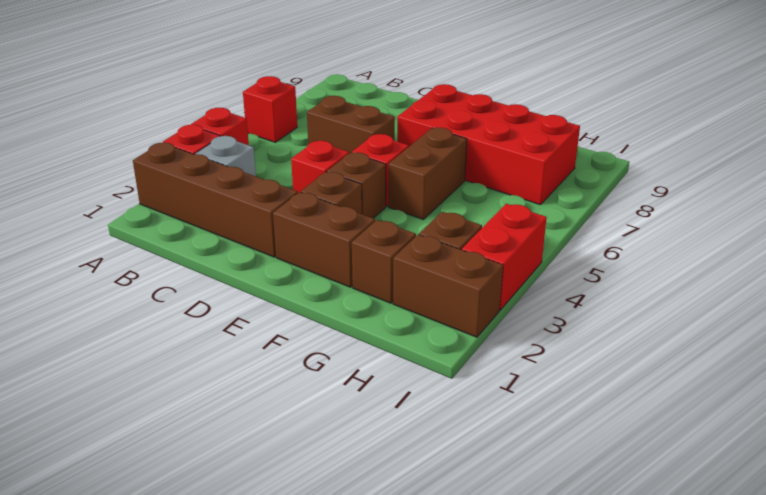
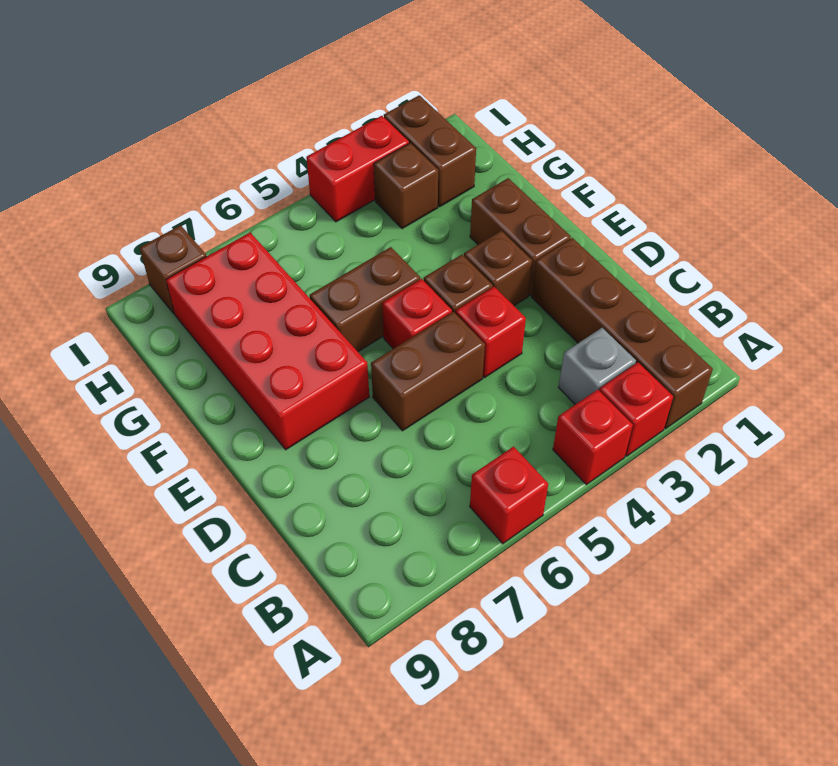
brown 1x2 brick [307,96,395,154] -> brown 1x2 brick turned to [371,312,485,431]
brown 1x1 brick [352,220,416,303] -> brown 1x1 brick moved to [140,225,207,314]

